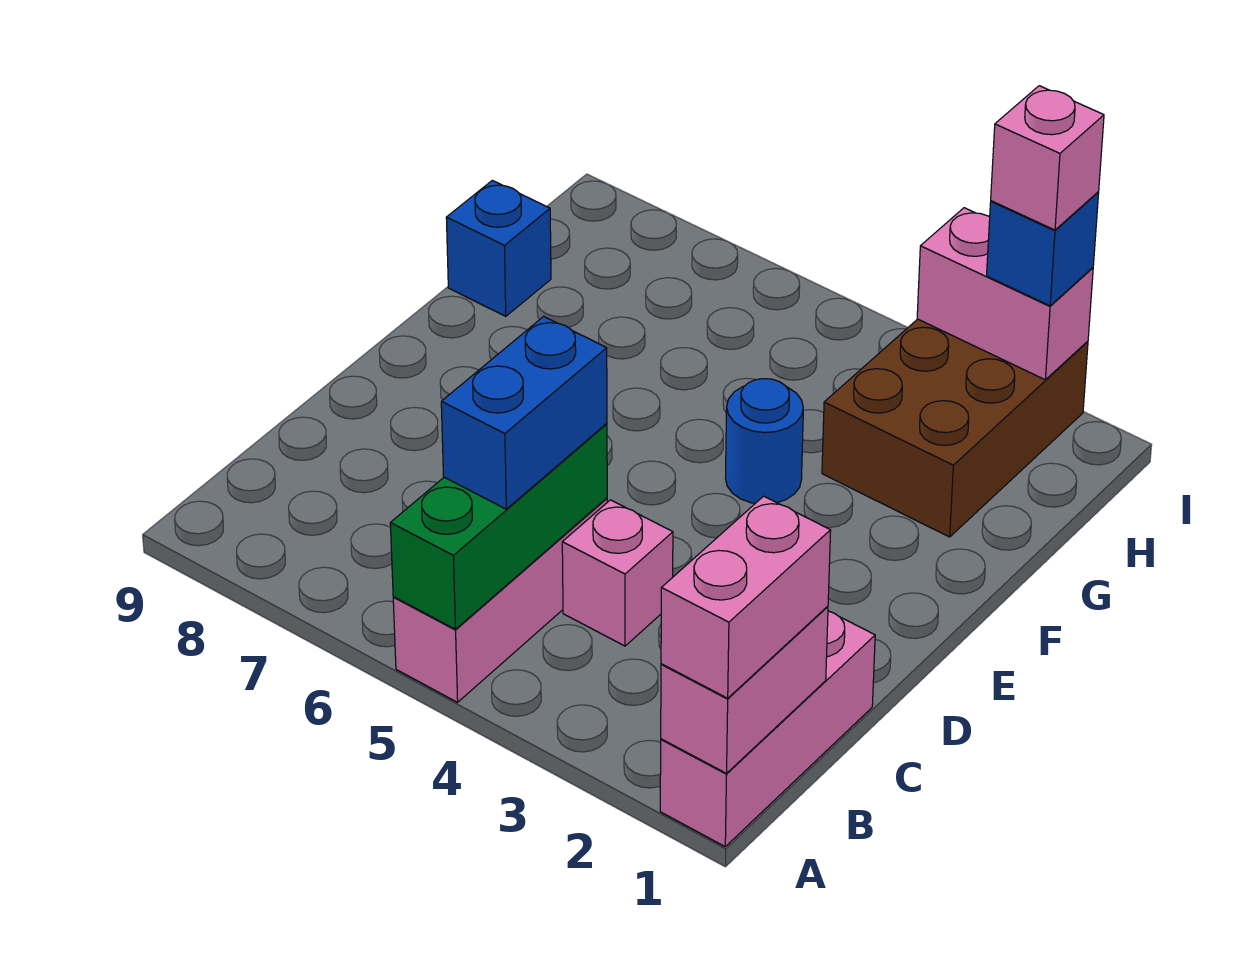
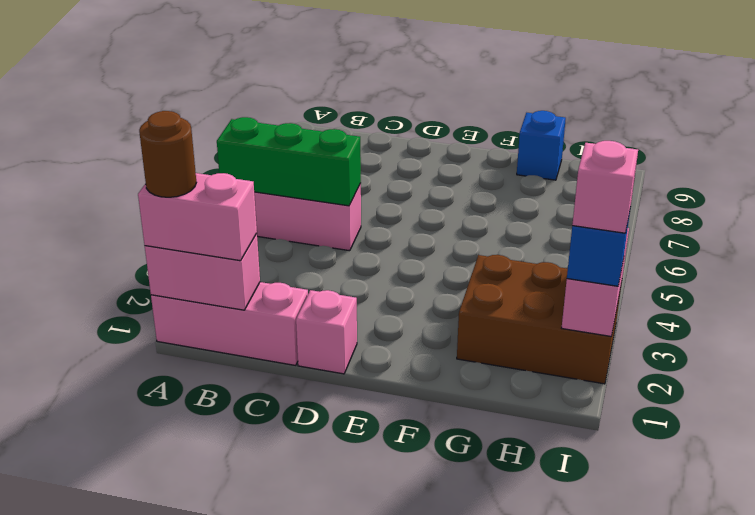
none -> brown 1x1 round brick [139,111,196,197]
blue 1x2 brick [441,317,607,509] -> none
pink 1x1 brick [562,500,673,646] -> pink 1x1 brick moved to [296,290,357,374]
blue 1x1 round brick [726,379,803,503] -> none

